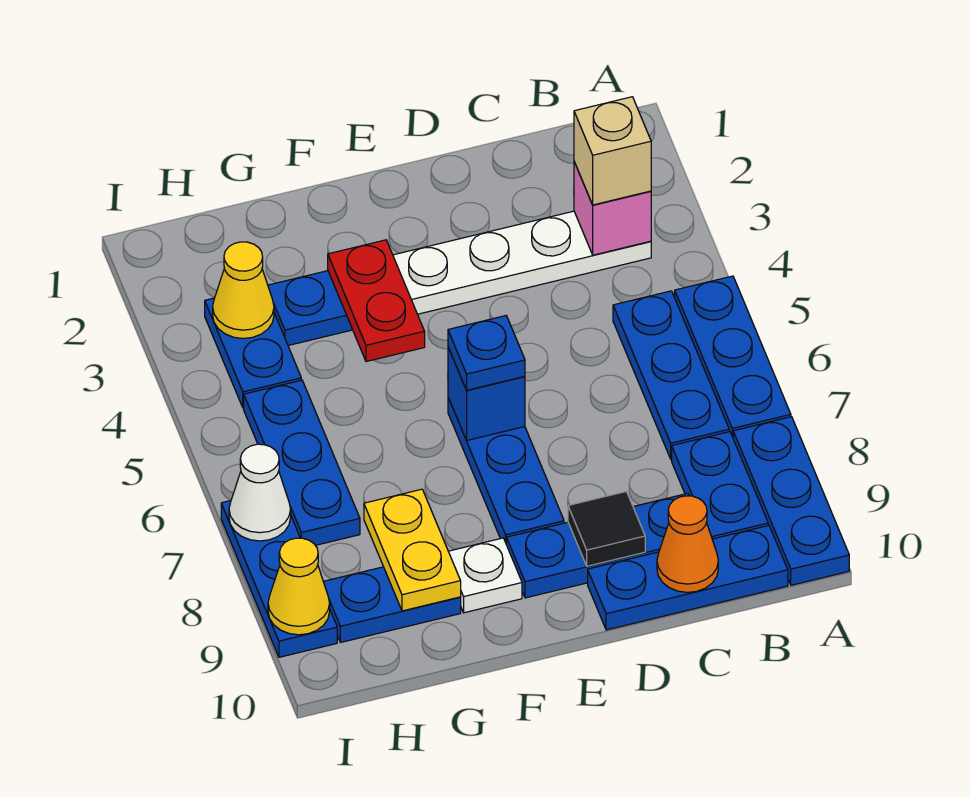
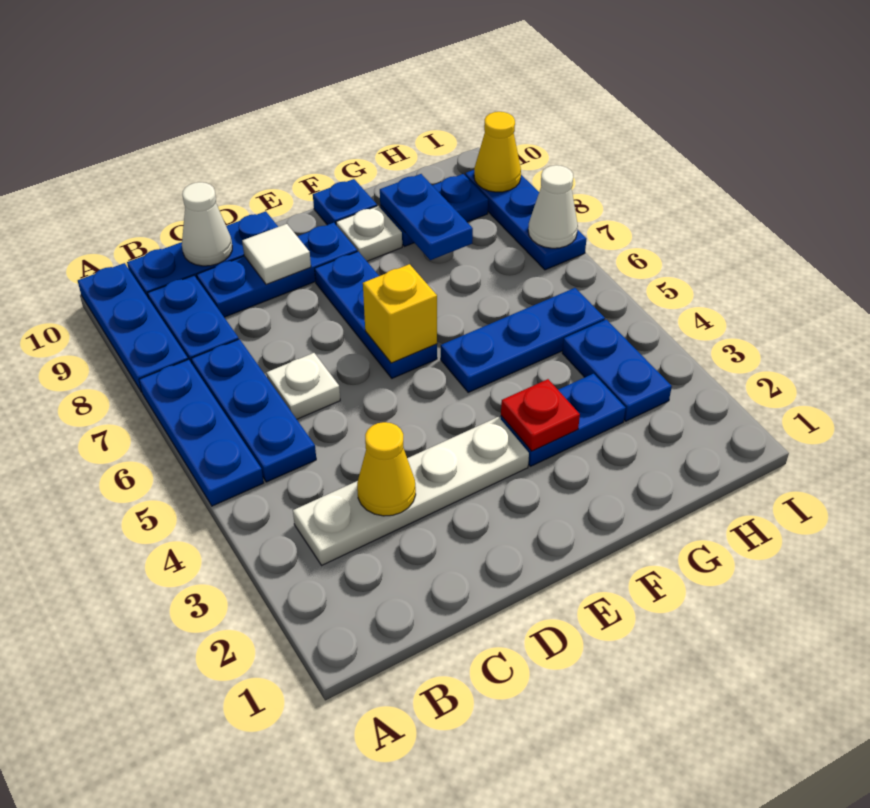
pink 1x1 brick [574,162,651,255] -> none
tan 1x1 brick [574,97,651,205] -> none
none -> white 1x1 plate [267,353,340,419]
orange 1x1 cone [657,496,718,592] -> white 1x1 cone [182,182,232,266]
black 1x1 tile [568,492,645,566] -> white 1x1 tile [242,224,311,284]
blue 1x1 brick [448,347,525,440] -> yellow 1x1 brick [363,264,437,363]
blue 1x1 plate [448,316,525,390] -> blue 1x1 plate moved to [313,179,377,225]
red 1x2 plate [328,240,425,362] -> red 1x1 plate [501,379,580,451]
yellow 1x2 plate [364,489,461,611] -> blue 1x2 plate [380,174,473,260]
yellow 1x1 cone [213,242,274,339] -> yellow 1x1 cone moved to [357,422,416,516]
blue 1x3 plate [244,380,360,545] -> blue 1x3 plate turned to [441,288,605,392]

